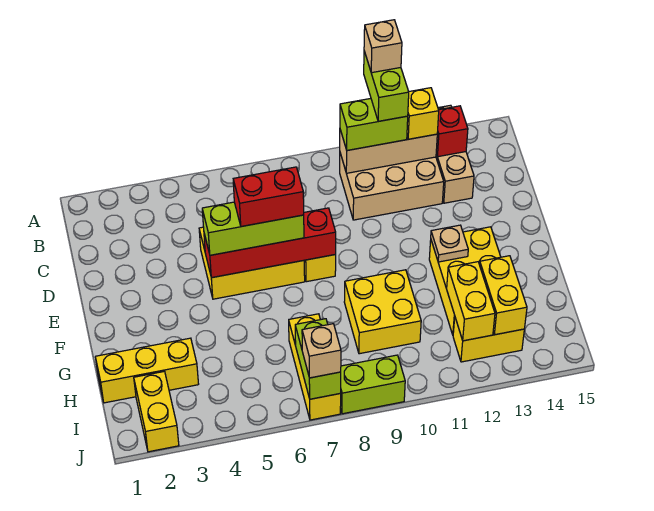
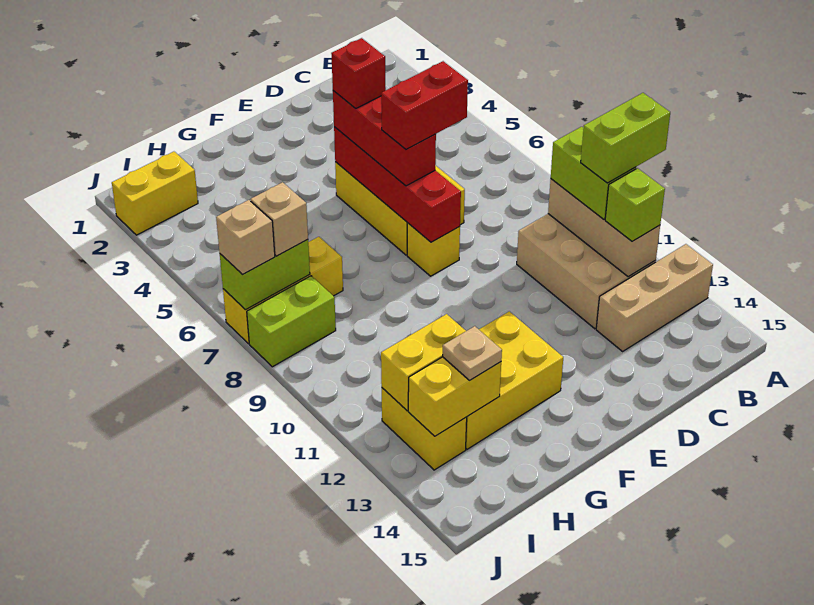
tan 1x1 brick [364,20,402,73] -> tan 1x1 brick moved to [251,182,308,256]
yellow 1x1 brick [407,88,439,139] -> lime 1x1 brick [605,168,665,241]
red 1x1 brick [436,106,468,157] -> red 1x1 brick moved to [331,38,386,109]
lime 1x3 brick [202,202,304,255] -> red 1x3 brick [333,91,436,186]
red 1x2 brick [233,167,304,226] -> red 1x2 brick turned to [381,61,468,150]
tan 1x1 plate [431,225,468,262] -> tan 1x1 plate moved to [443,326,502,380]
yellow 2x2 brick [344,270,421,354] -> none
yellow 1x3 brick [95,338,198,403] -> none
lime 1x2 brick [340,355,405,414] -> lime 1x2 brick turned to [247,276,336,367]

